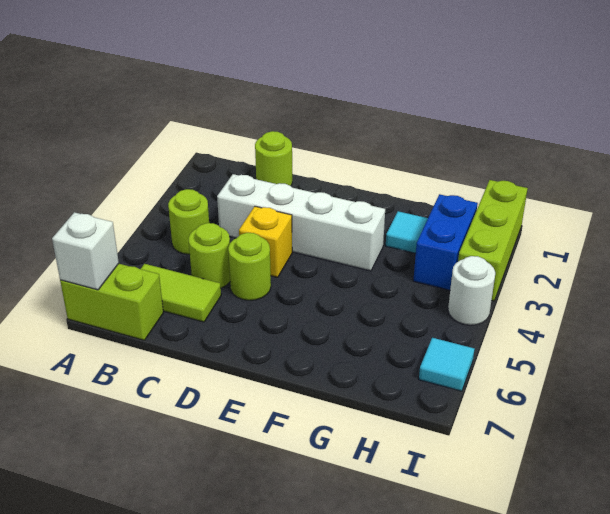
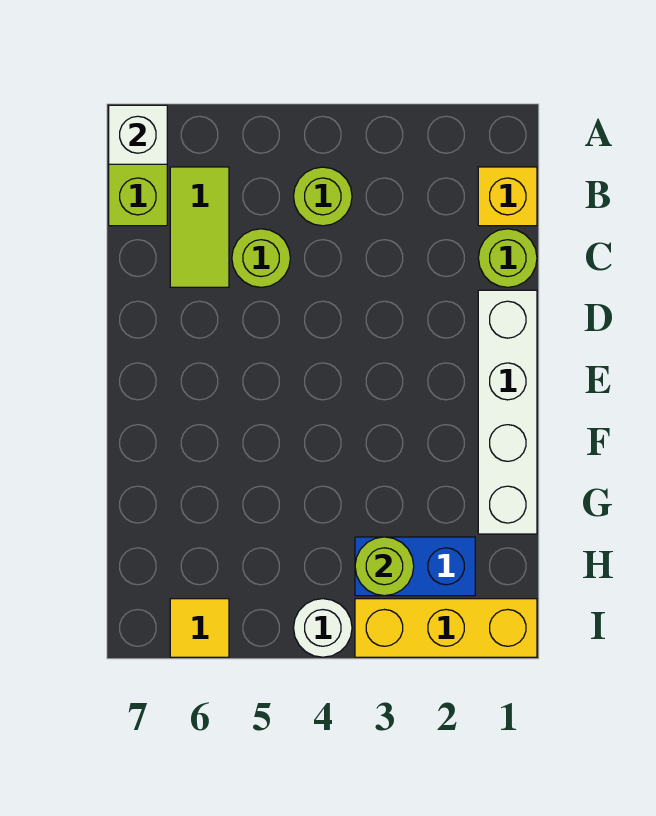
white 1x4 brick [217,174,385,271] -> white 1x4 brick moved to [478,290,537,534]
yellow 1x1 brick [239,206,292,277] -> yellow 1x1 brick moved to [478,167,537,226]
lime 1x1 round brick [228,233,271,300] -> lime 1x1 round brick moved to [355,537,414,596]
cyan 1x1 tile [386,211,428,253] -> none
lime 1x3 brick [458,180,528,301] -> yellow 1x3 brick [355,599,537,657]
cyan 1x1 tile [419,338,474,391] -> yellow 1x1 tile [170,599,229,657]

